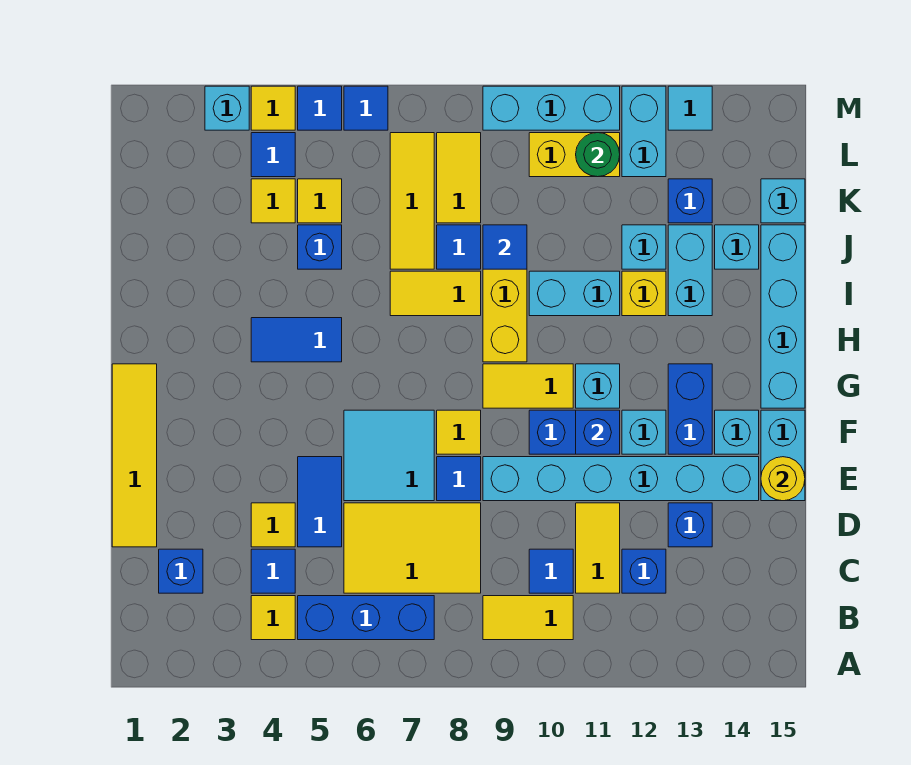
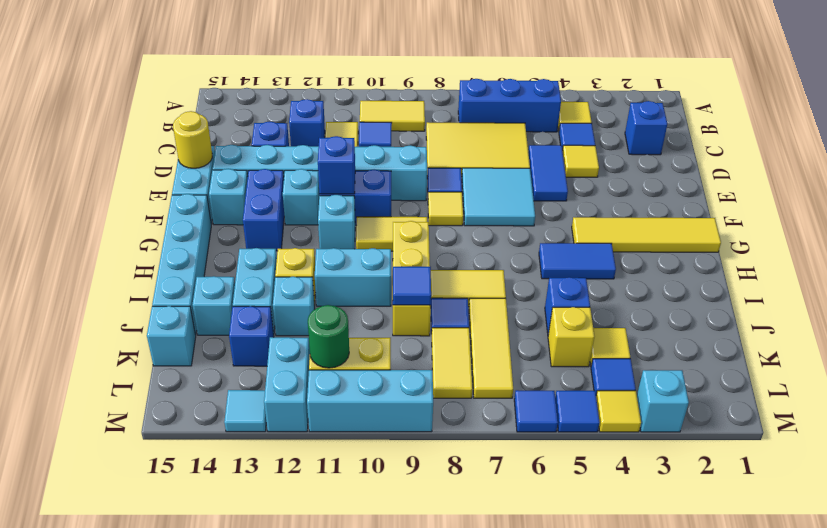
yellow 1x4 tile [112,364,157,547] -> yellow 1x4 tile turned to [572,217,721,252]
yellow 1x1 tile [298,179,342,223] -> yellow 1x1 brick [548,307,594,367]

